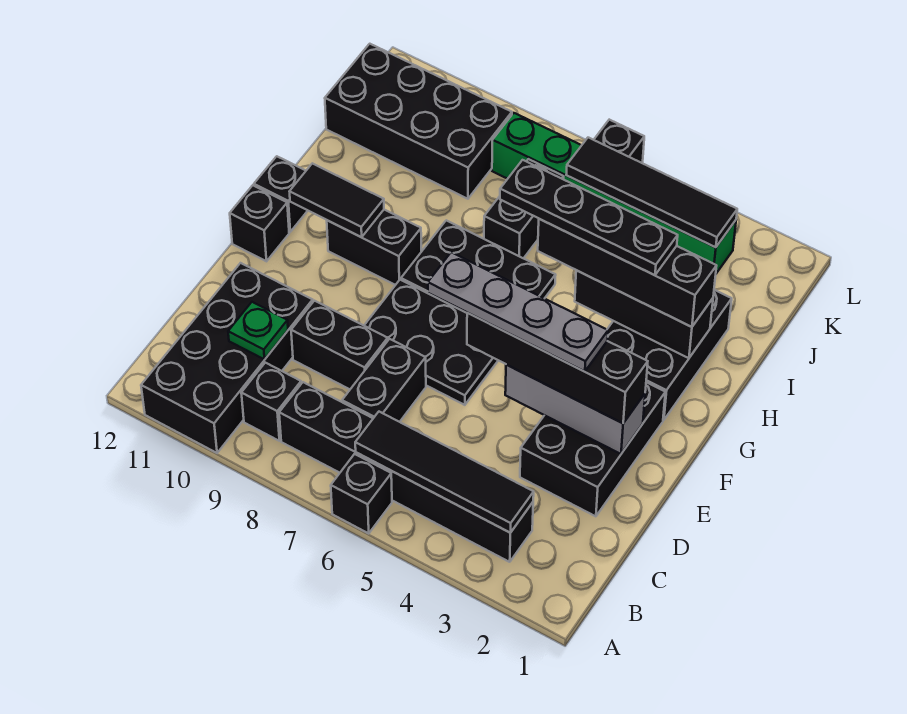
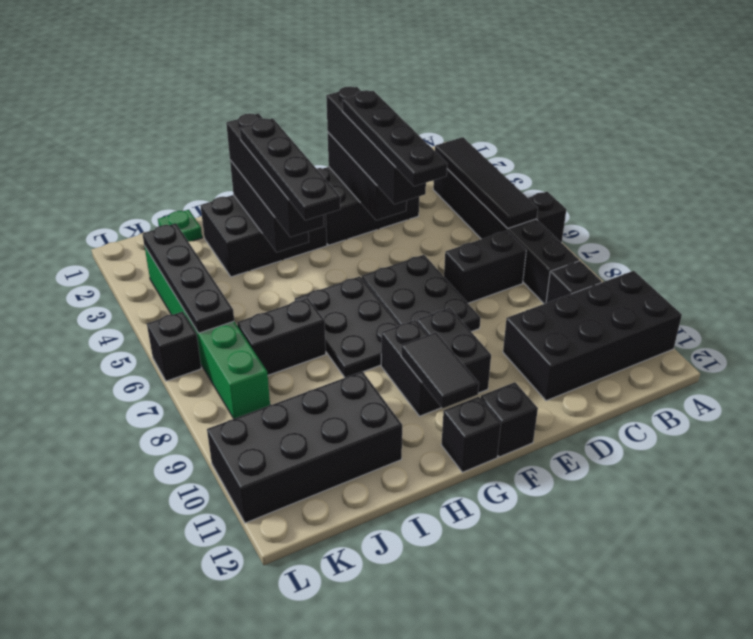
green 1x1 plate [228,302,288,359] -> green 1x1 plate moved to [158,210,202,242]
black 1x2 brick [291,301,388,389] -> black 1x2 brick moved to [417,308,491,393]
grey 1x3 brick [505,365,645,454] -> black 1x3 brick [328,133,407,220]
grey 1x4 plate [428,252,608,372] -> black 1x4 plate [342,90,447,186]
black 2x4 brick [325,44,512,199] -> black 2x4 brick turned to [207,371,402,523]
black 1x4 tile [566,138,737,247] -> black 1x4 plate [142,223,234,333]

